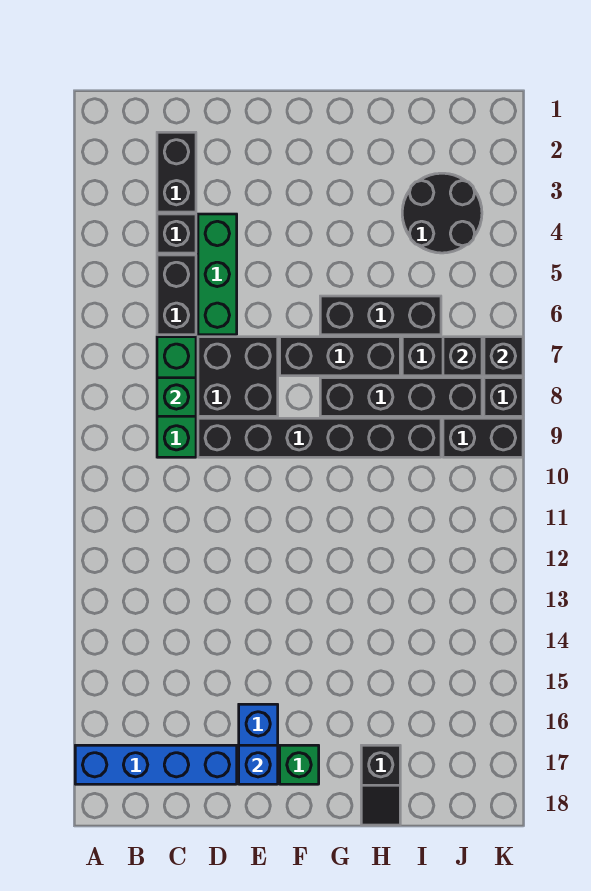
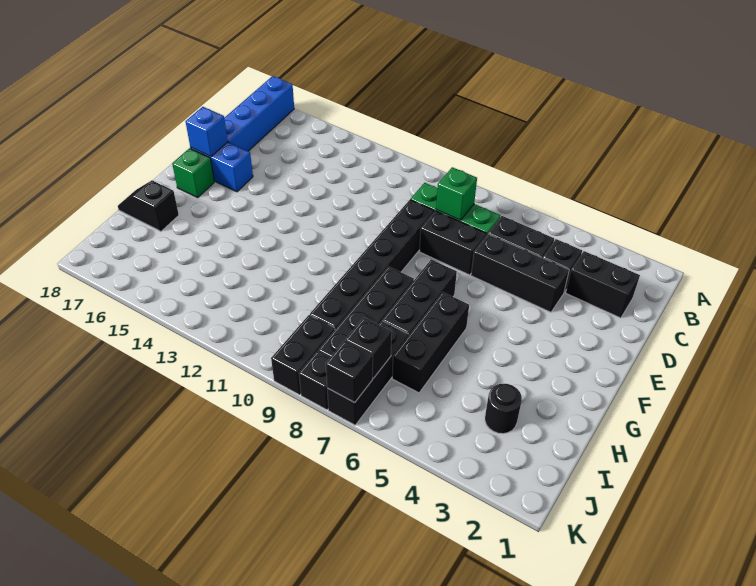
green 1x3 brick [198,214,237,335] -> black 1x3 brick [471,234,569,312]
black 2x2 brick [198,337,278,416] -> black 1x2 brick [419,211,486,275]
black 2x2 round brick [402,173,482,253] -> black 1x1 round brick [485,384,522,434]

